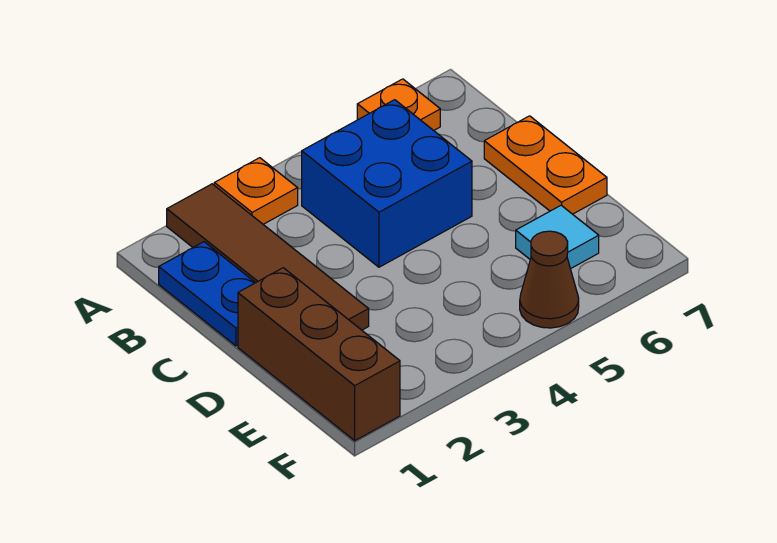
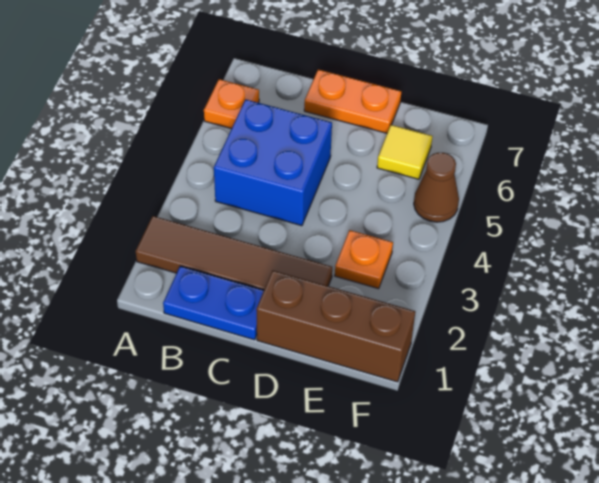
orange 1x1 plate [214,158,298,224] -> orange 1x1 plate moved to [335,230,393,289]
cyan 1x1 tile [516,205,599,269] -> yellow 1x1 tile [377,125,432,179]

